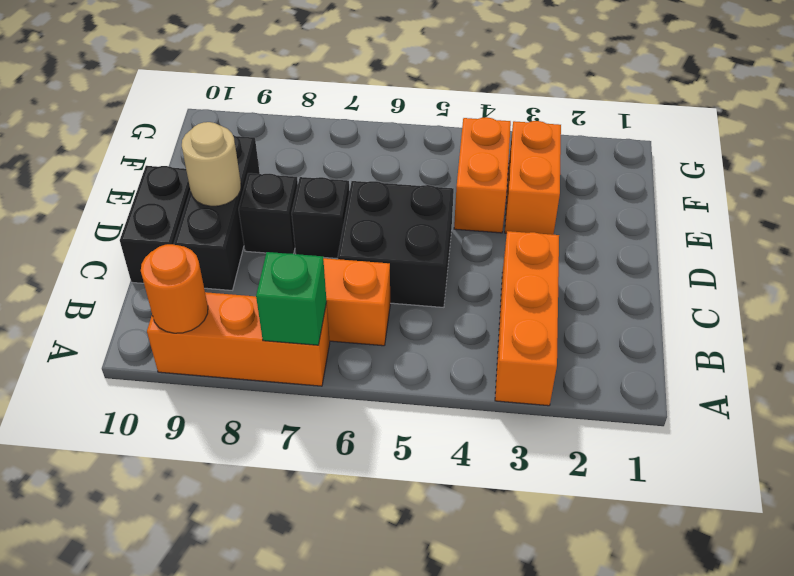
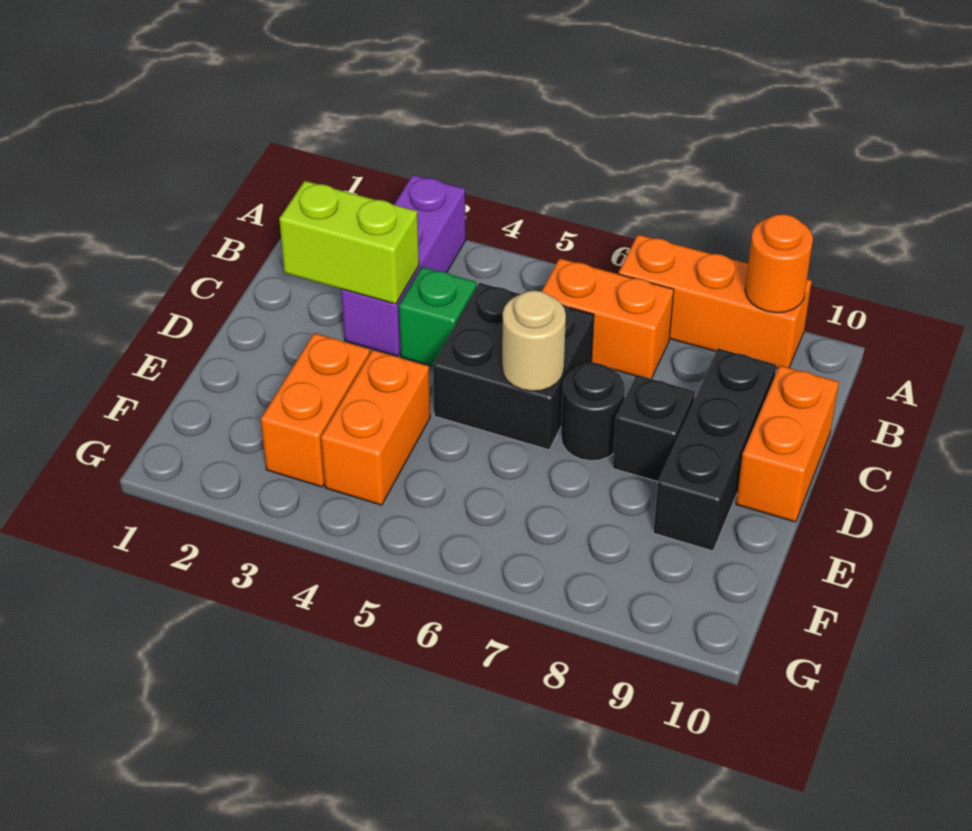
orange 1x3 brick [495,231,559,406] -> purple 1x3 brick [341,175,466,356]
green 1x1 brick [256,252,327,345] -> green 1x1 brick moved to [399,267,477,366]
none -> lime 1x2 brick [279,181,419,304]
black 1x2 brick [120,166,190,283] -> orange 1x2 brick [736,366,839,522]
black 1x1 brick [292,177,350,259] -> black 1x1 round brick [561,363,625,461]
tan 1x1 round brick [182,122,241,206] -> tan 1x1 round brick moved to [502,290,566,391]

